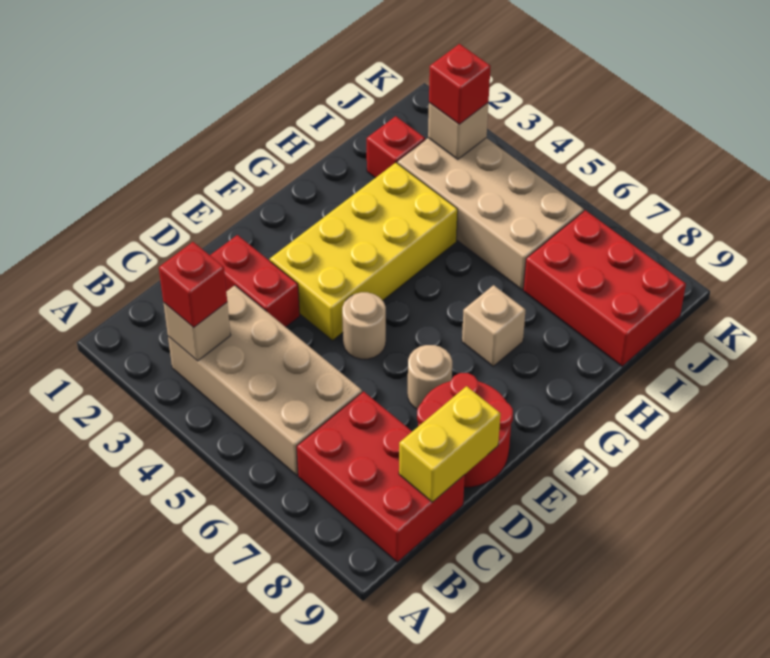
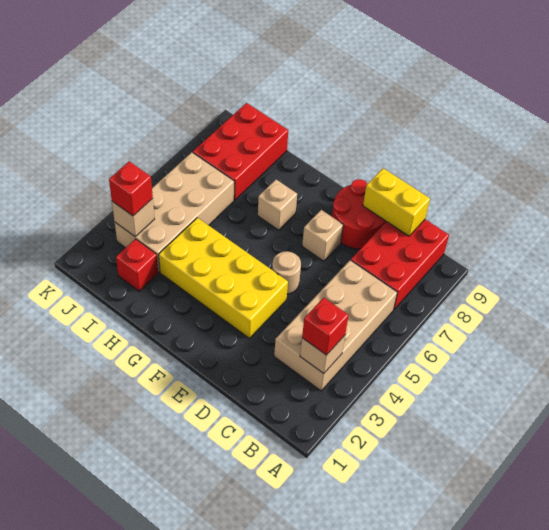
red 1x2 brick [210,235,300,327] -> none
tan 1x1 round brick [408,345,452,409] -> tan 1x1 brick [302,210,343,261]

